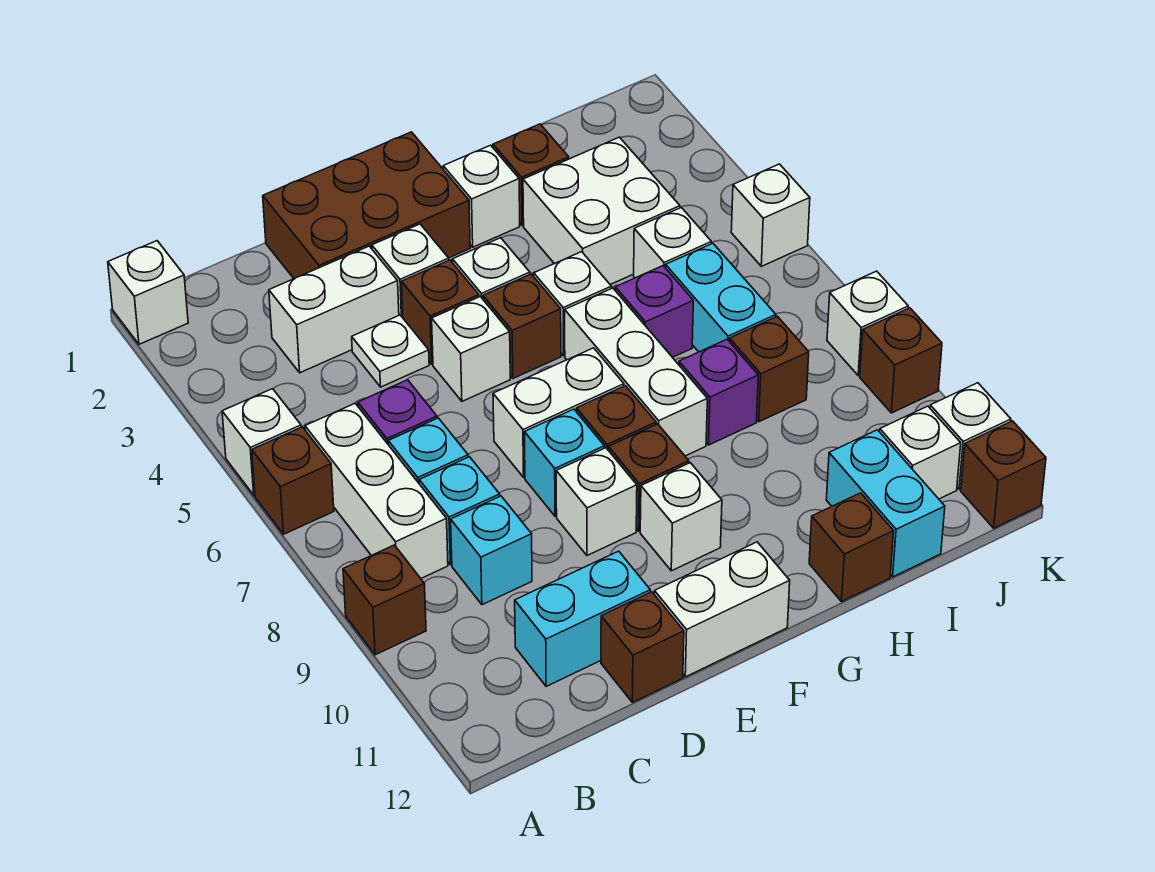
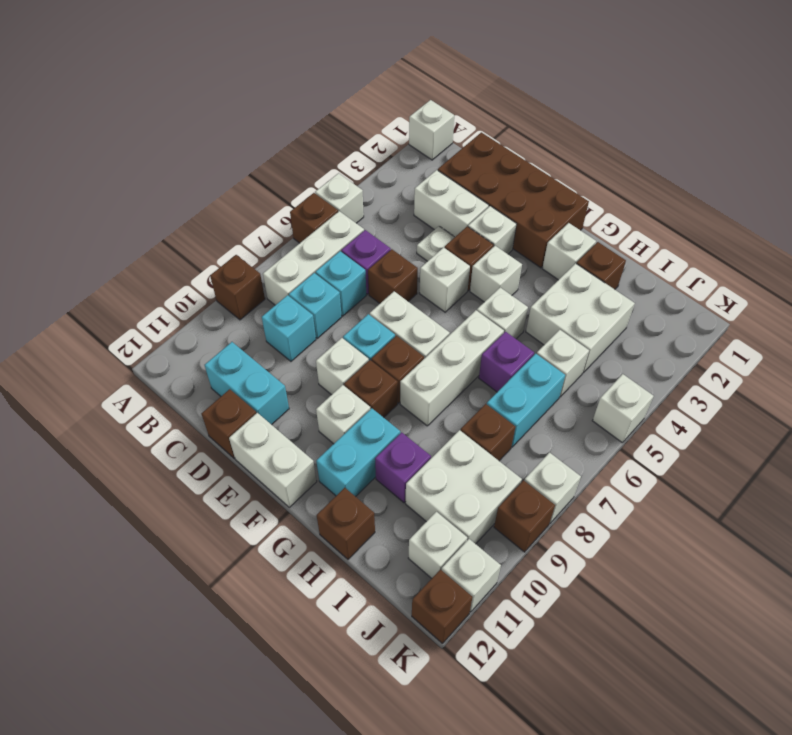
brown 2x3 brick [263,132,470,279] -> brown 2x4 brick [438,132,589,268]
brown 1x1 brick [483,274,561,378] -> brown 1x1 brick moved to [368,249,418,303]
purple 1x1 brick [679,340,758,445] -> purple 1x1 brick moved to [375,432,431,503]
none -> white 2x2 brick [406,430,522,544]
cyan 1x2 brick [826,430,945,577] -> cyan 1x2 brick moved to [316,408,400,497]

